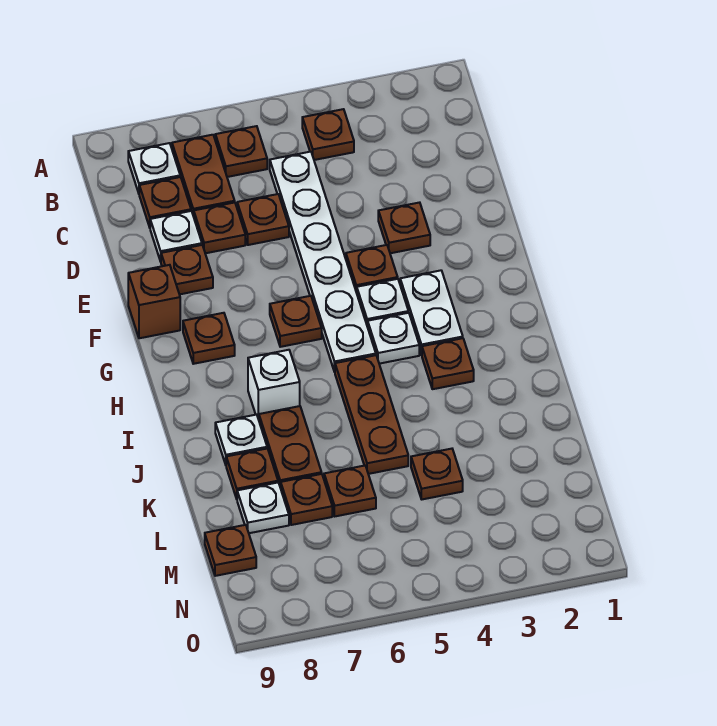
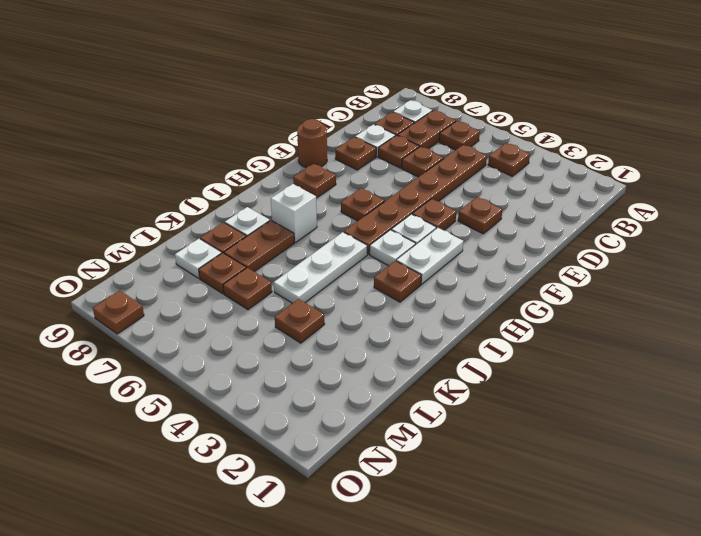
white 1x6 plate [270,152,376,372] -> brown 1x6 plate [344,145,487,254]
brown 1x1 brick [128,265,180,338] -> brown 1x1 round brick [297,119,327,168]
brown 1x3 plate [335,355,408,474] -> white 1x3 plate [274,232,367,303]
brown 1x1 plate [205,525,256,576] -> brown 1x1 plate moved to [93,290,144,334]

